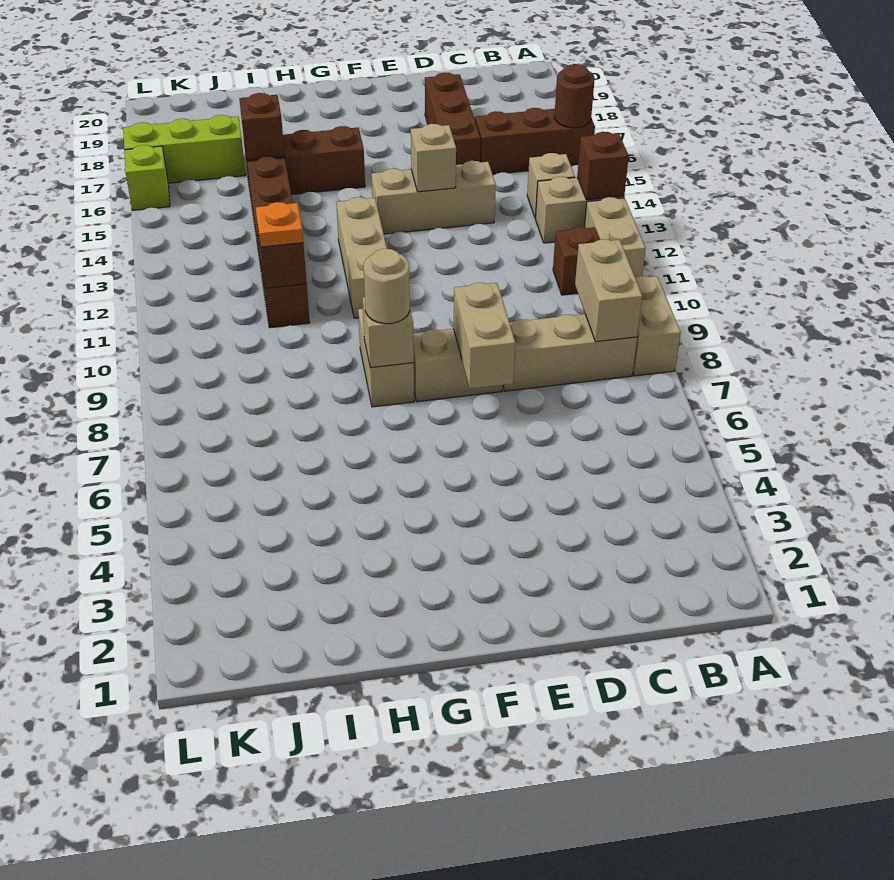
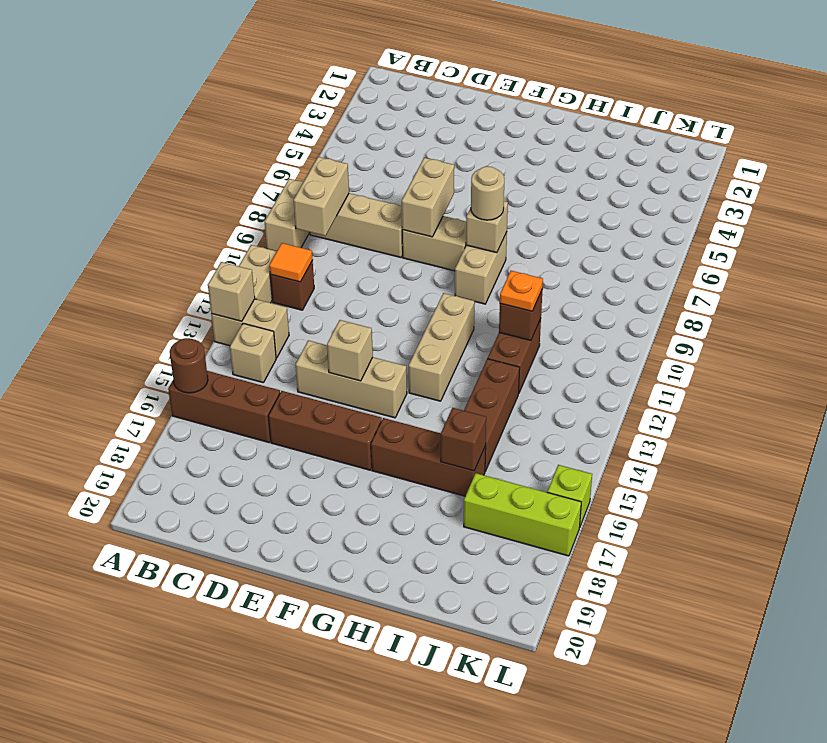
brown 1x1 brick [577,132,629,200] -> tan 1x1 brick [208,262,255,321]
none -> orange 1x1 tile [269,243,313,282]
brown 1x3 brick [425,73,480,165] -> brown 1x3 brick turned to [268,391,382,470]

